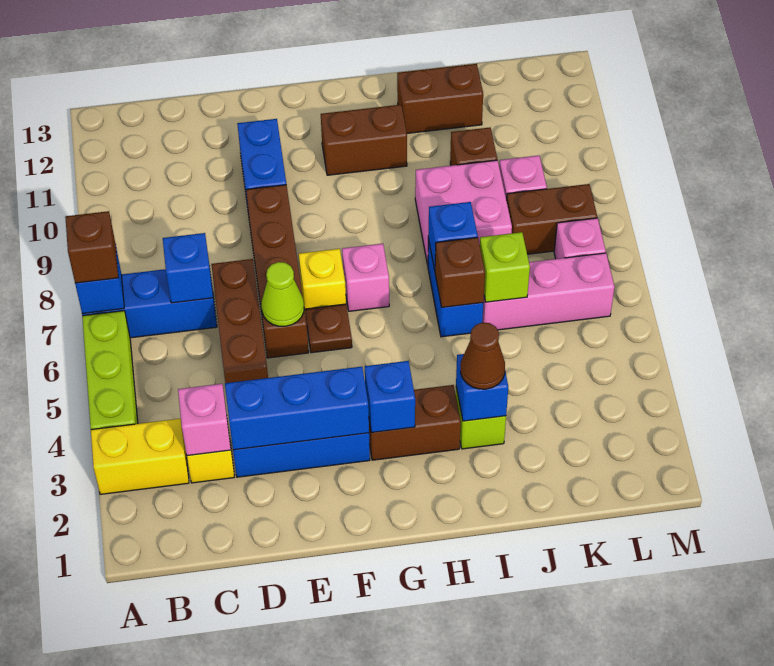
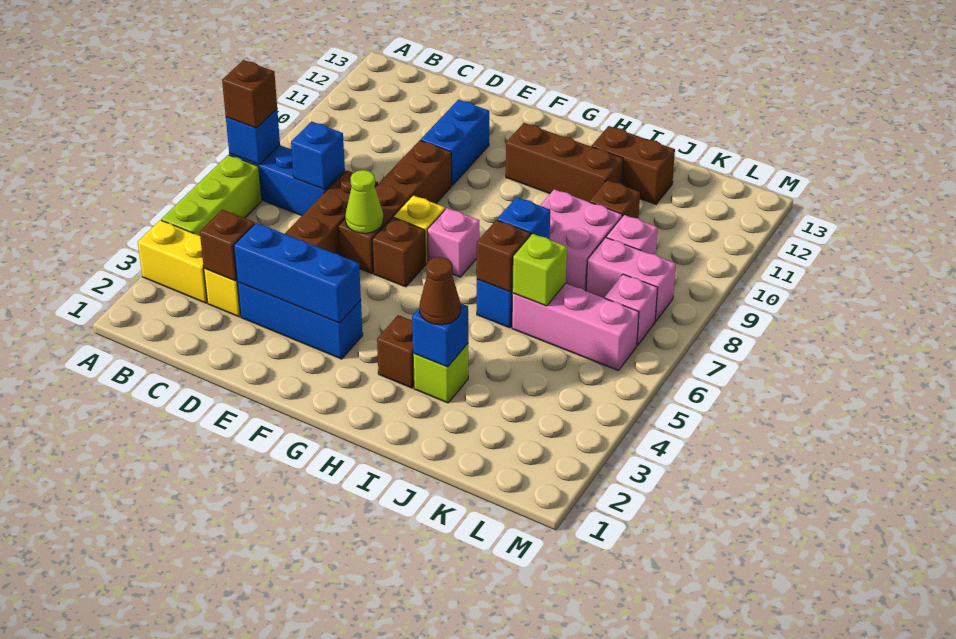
pink 1x1 brick [178,384,231,456] -> brown 1x1 brick [200,209,255,281]
brown 1x1 plate [305,304,352,353] -> brown 1x1 brick [372,218,426,287]
brown 1x2 brick [369,385,461,460] -> brown 1x1 brick [377,315,414,388]
blue 1x1 brick [365,361,415,433] -> none
brown 1x2 brick [321,105,407,175] -> brown 1x3 brick [506,123,623,202]
brown 1x2 brick [506,184,597,254] -> pink 1x2 brick [586,237,676,321]

